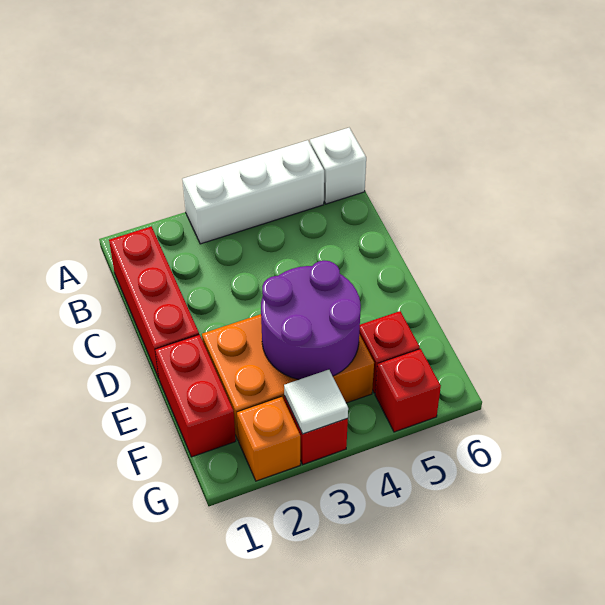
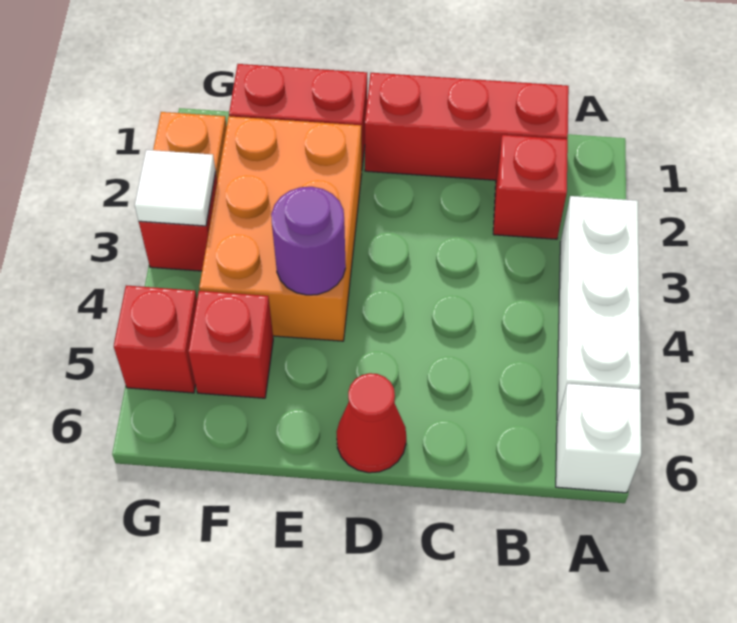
none -> red 1x1 brick [493,135,568,239]
none -> red 1x1 cone [336,373,406,473]
purple 2x2 round brick [261,261,361,380] -> purple 1x1 round brick [271,187,346,295]

